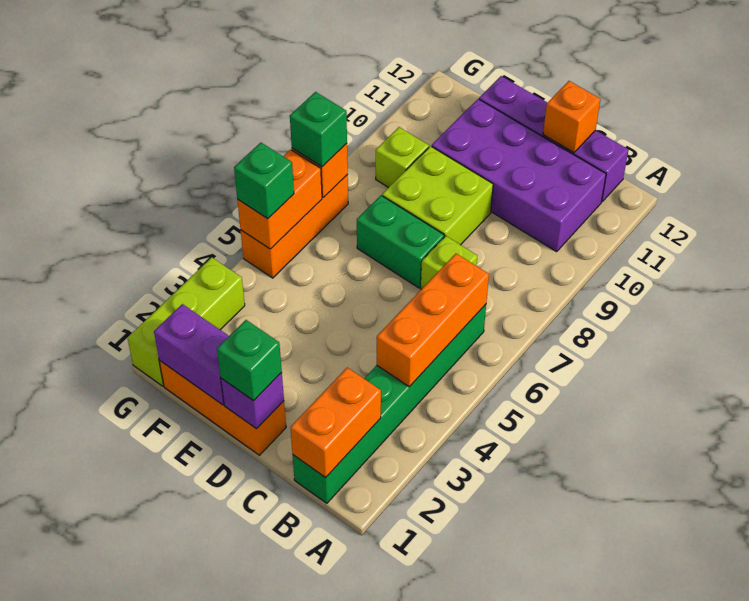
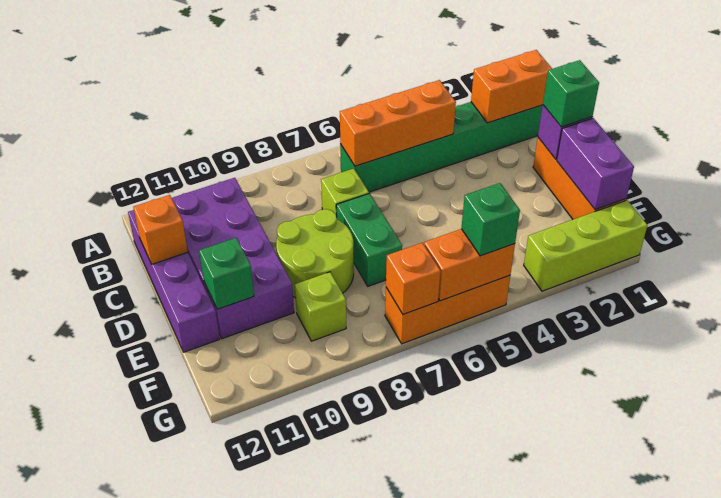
lime 2x2 brick [382,146,493,245] -> lime 2x2 round brick [276,209,354,298]
green 1x1 brick [290,92,347,167] -> green 1x1 brick moved to [199,238,254,309]

